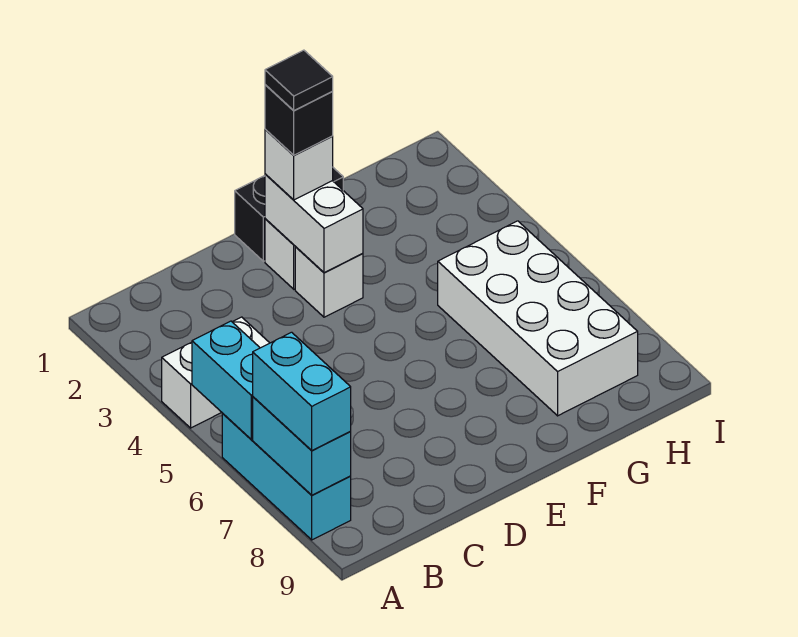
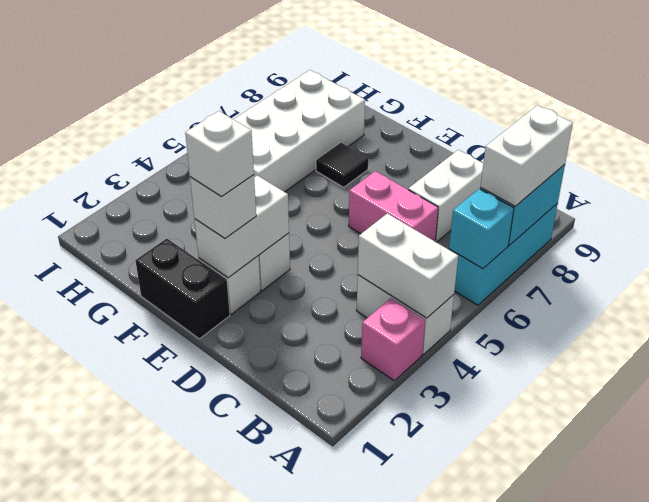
none -> pink 1x1 brick [361,298,425,381]
none -> white 1x2 brick [358,213,458,318]
cyan 1x2 brick [192,321,260,439] -> cyan 1x1 brick [449,189,514,269]
cyan 1x2 brick [253,332,351,450] -> white 1x2 brick [481,105,573,206]
none -> pink 1x2 brick [349,171,438,241]
none -> white 1x2 brick [408,150,483,242]
black 1x1 brick [265,85,333,155] -> white 1x1 brick [185,111,254,197]
black 1x1 tile [265,50,333,111] -> black 1x1 tile moved to [316,142,368,187]

